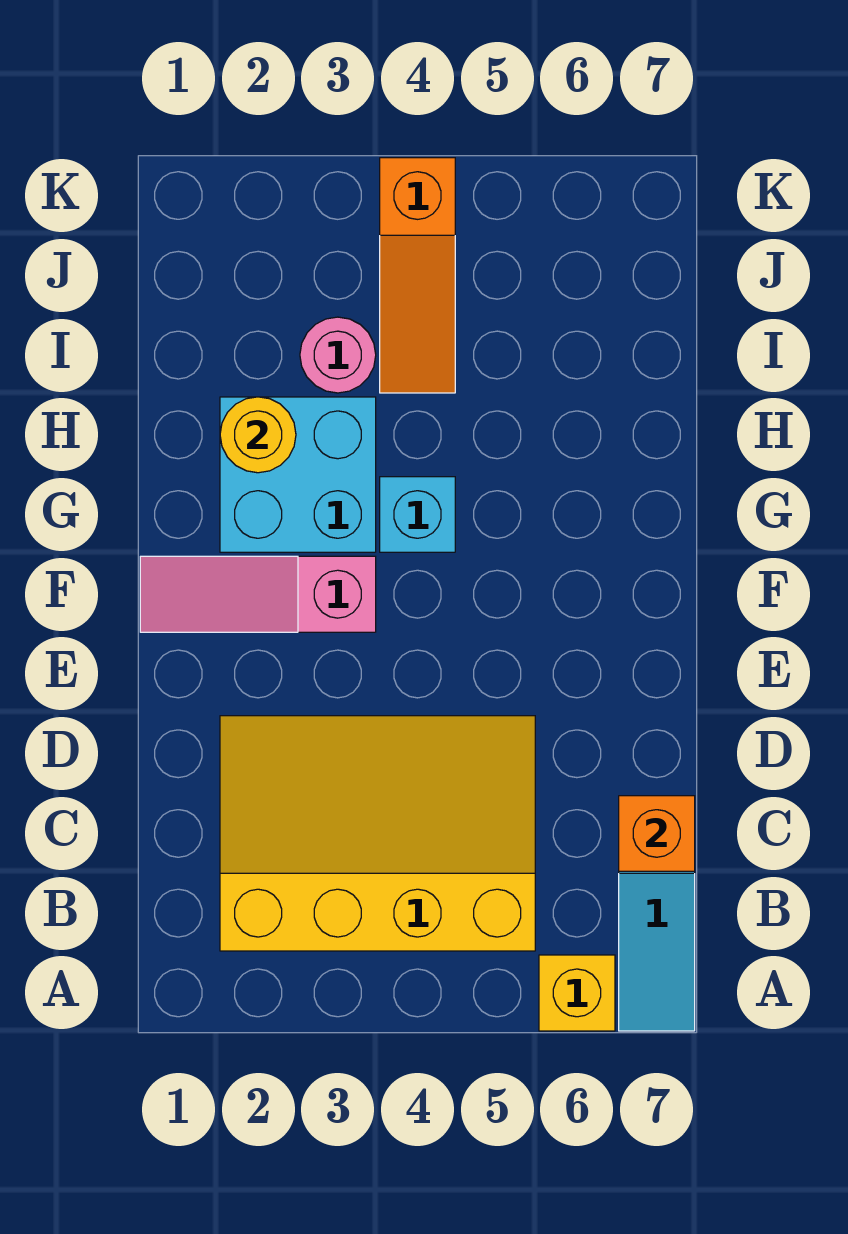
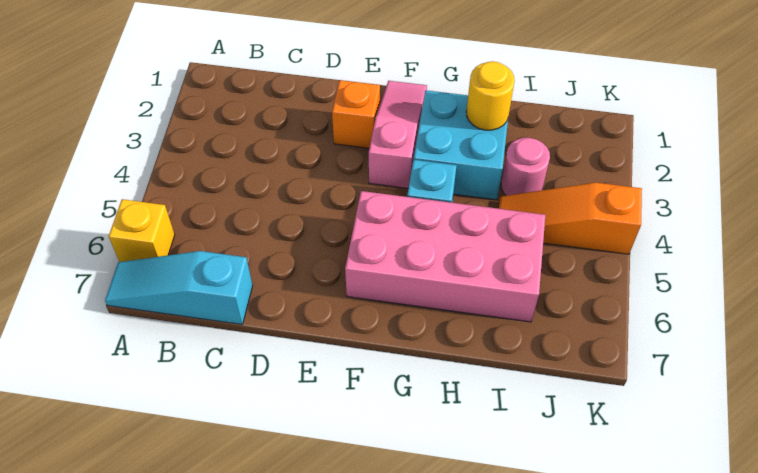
yellow 3x4 slope [220,716,535,951] -> none
orange 1x1 brick [619,796,695,871] -> orange 1x1 brick moved to [332,80,380,148]
none -> pink 2x4 brick [345,191,545,322]

